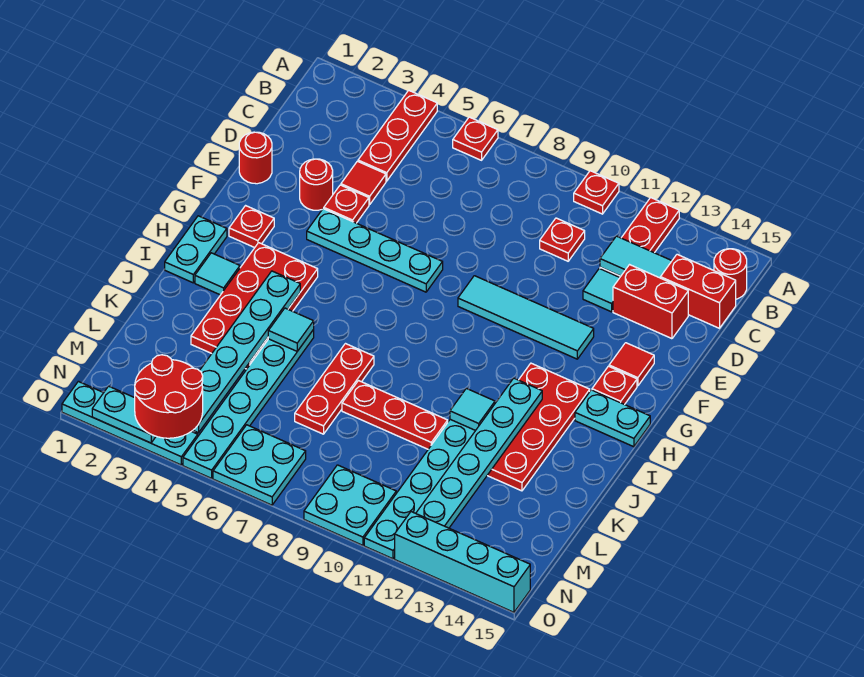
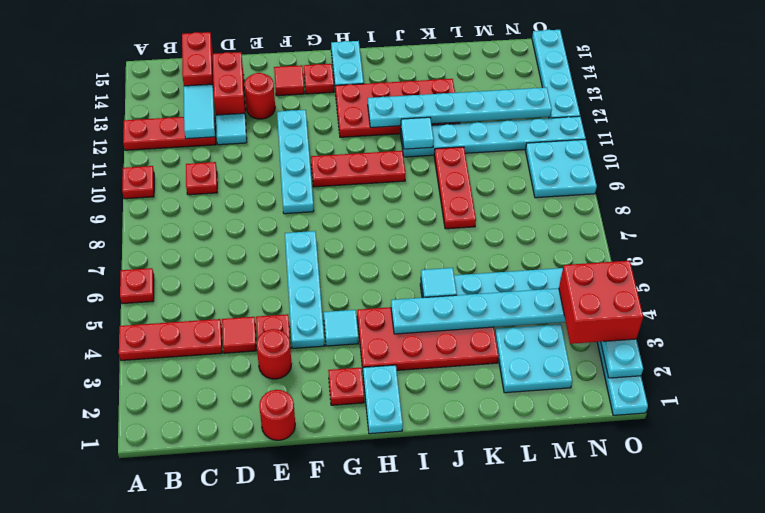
red 1x1 round brick [714,249,747,299] -> red 1x1 round brick moved to [244,73,275,119]
cyan 1x4 tile [458,276,594,359] -> cyan 1x4 plate [277,110,314,214]
cyan 1x2 plate [165,216,227,283] -> cyan 1x2 plate turned to [363,365,403,434]
cyan 1x1 tile [195,253,240,295] -> cyan 1x1 tile moved to [324,310,358,346]
red 1x3 plate [295,344,374,434] -> red 1x3 plate moved to [311,151,405,187]
red 2x2 round brick [135,355,203,438] -> red 2x2 brick [559,261,643,344]
cyan 2x2 plate [213,425,306,505] -> cyan 2x2 plate moved to [495,324,572,393]
cyan 1x4 brick [395,512,530,612] -> cyan 1x4 plate [532,30,580,118]

